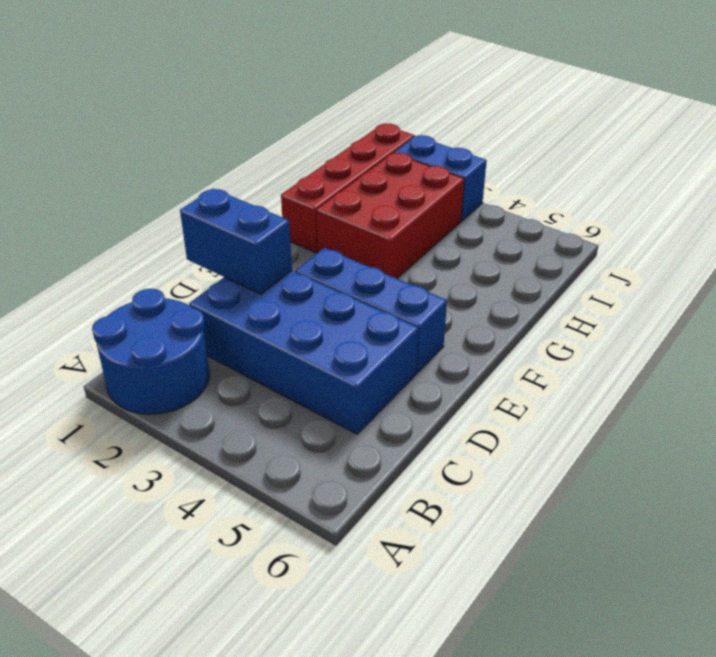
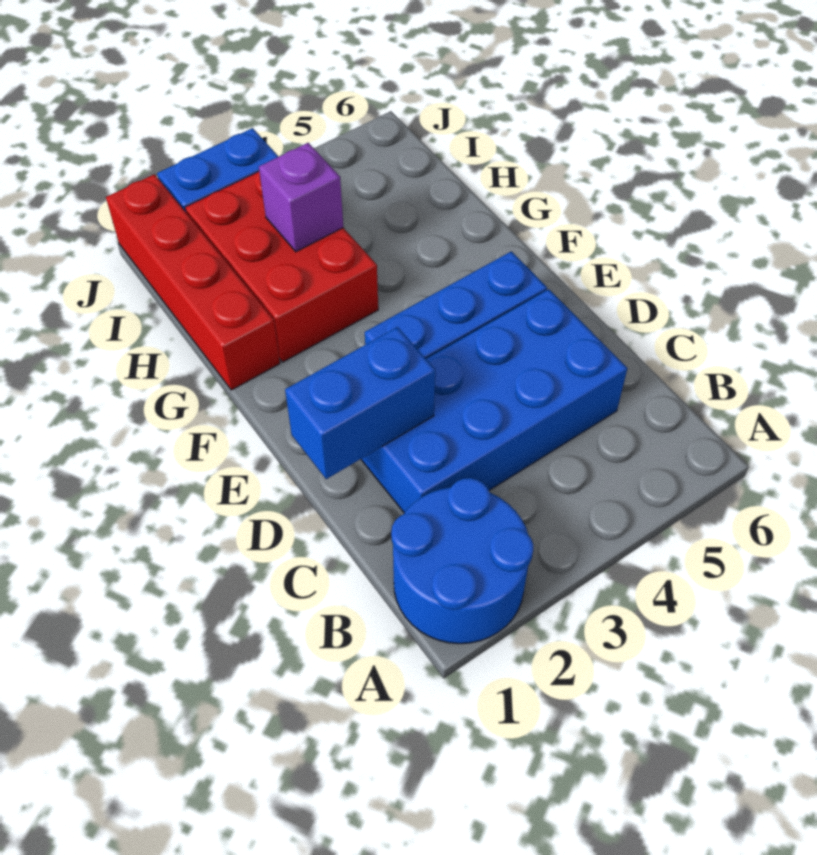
none -> purple 1x1 brick [259,143,343,252]

